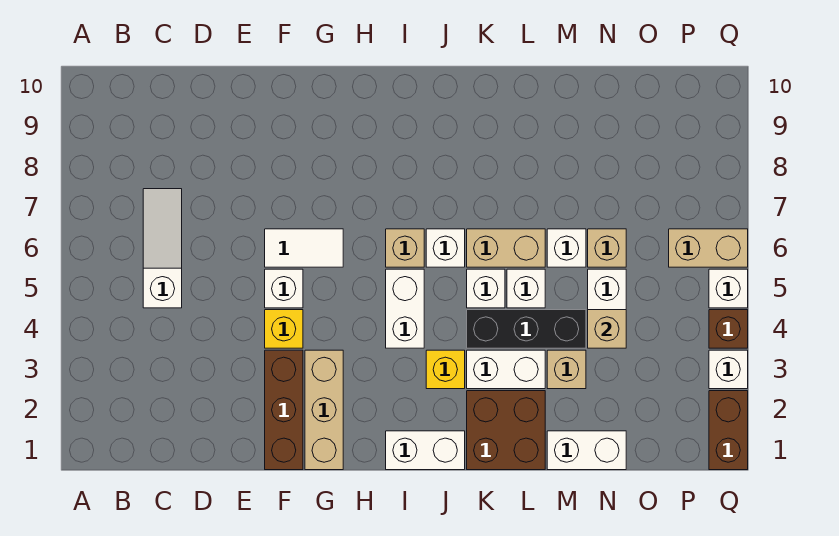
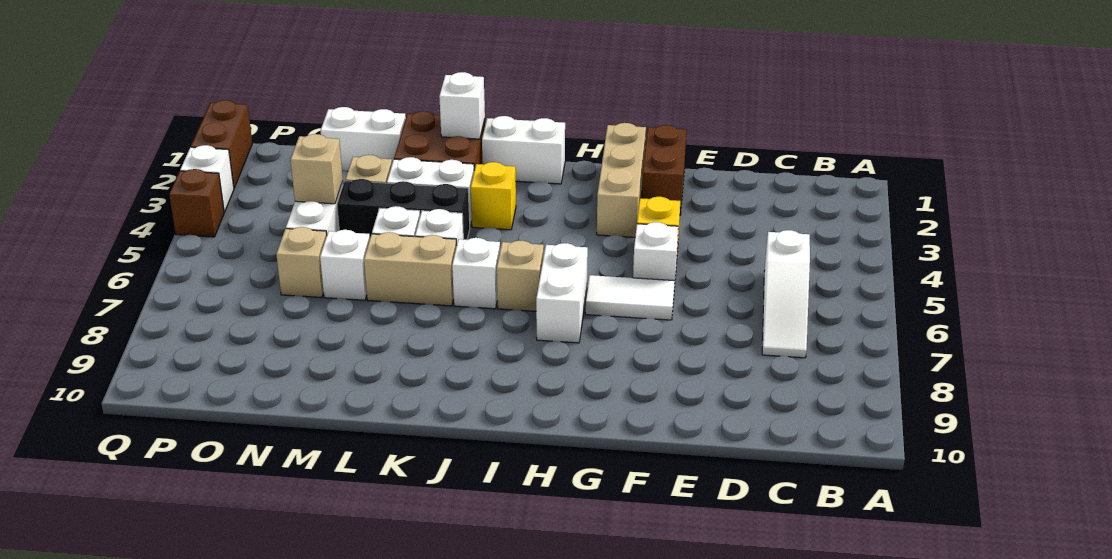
brown 1x3 brick [265,350,303,470] -> brown 1x2 brick [642,125,686,215]
white 1x2 brick [386,269,424,348] -> white 1x2 brick moved to [536,243,588,343]
tan 1x2 brick [669,229,748,267] -> none
white 1x1 brick [709,269,748,308] -> white 1x1 brick moved to [439,72,485,139]

